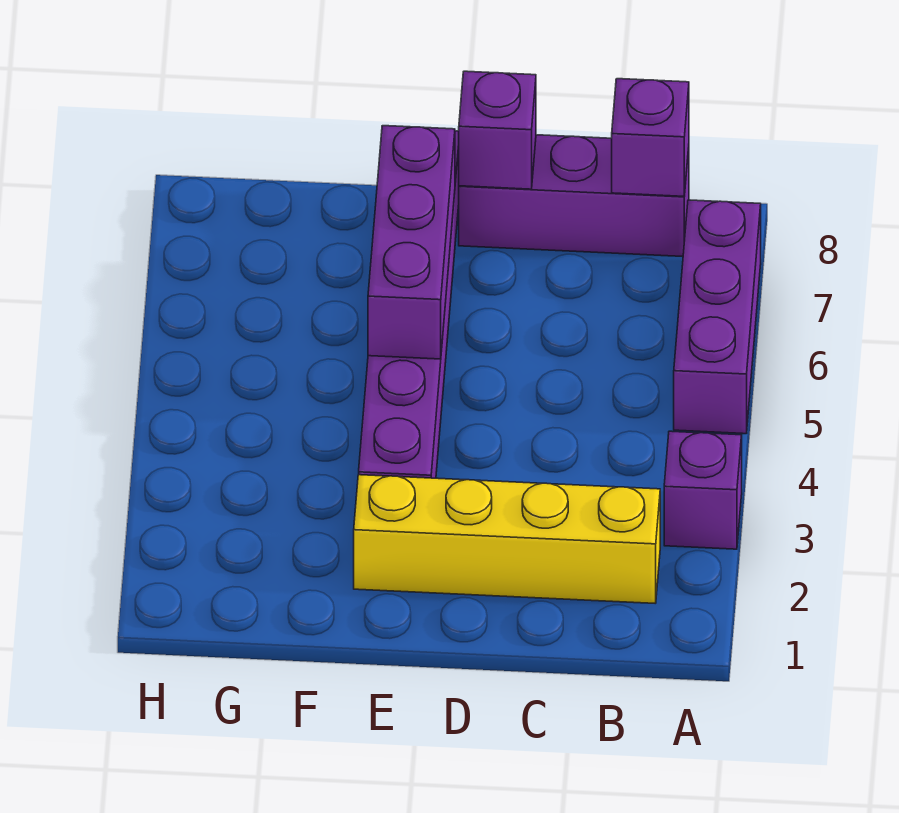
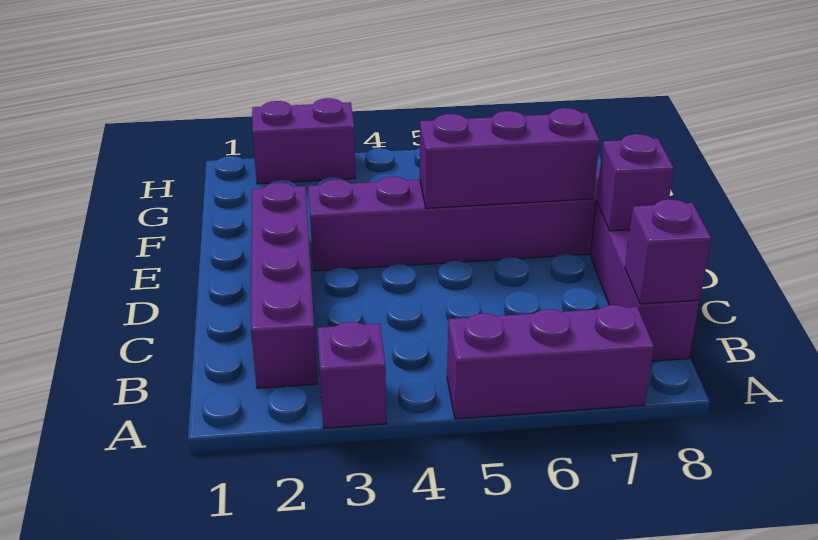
yellow 1x4 brick [354,475,660,603] -> purple 1x4 brick [251,183,318,388]
none -> purple 1x2 brick [252,98,356,184]

